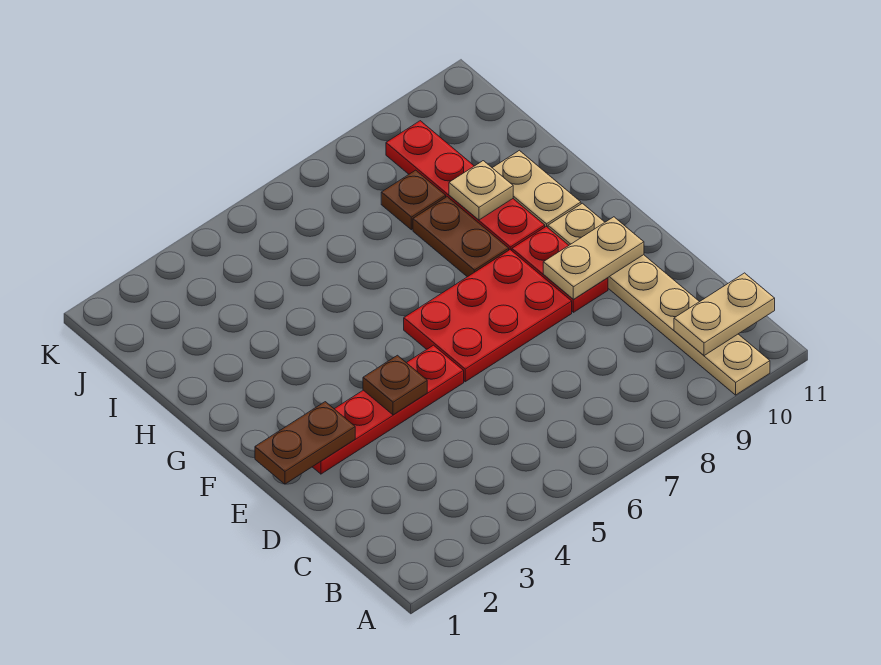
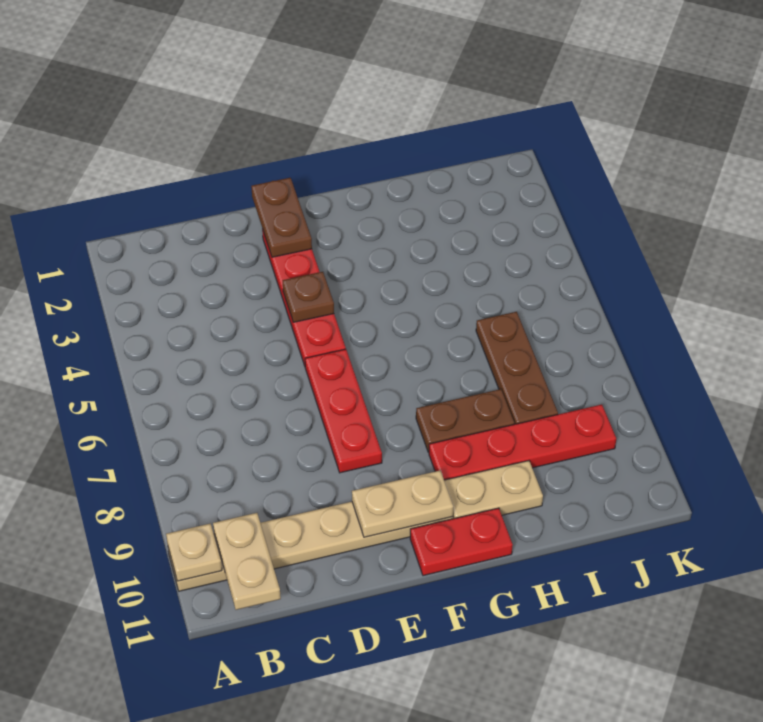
red 2x3 plate [404,250,572,382] -> red 1x3 plate [305,349,382,473]
red 1x2 plate [512,226,608,312] -> red 1x2 plate moved to [410,508,513,576]
tan 1x2 plate [543,217,644,300] -> tan 1x2 plate turned to [352,471,453,537]
tan 1x1 plate [449,161,513,220] -> tan 1x1 plate moved to [166,523,222,581]
brown 1x1 plate [381,170,446,230] -> brown 1x3 plate [476,312,558,424]

